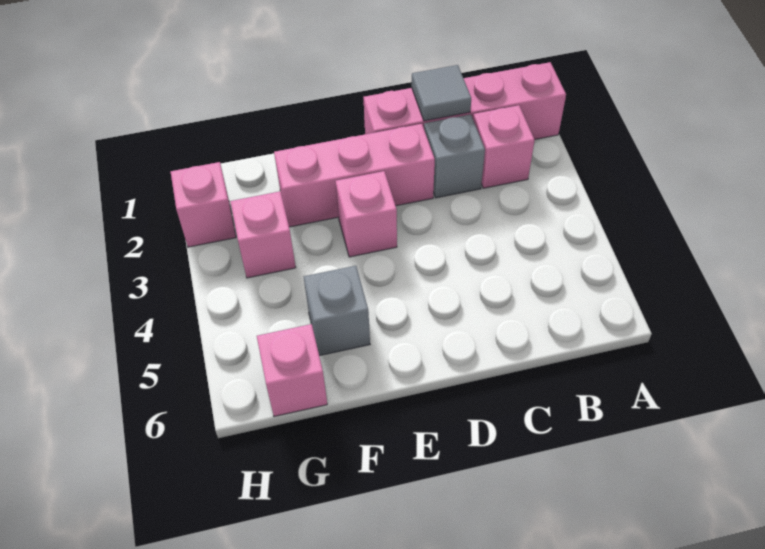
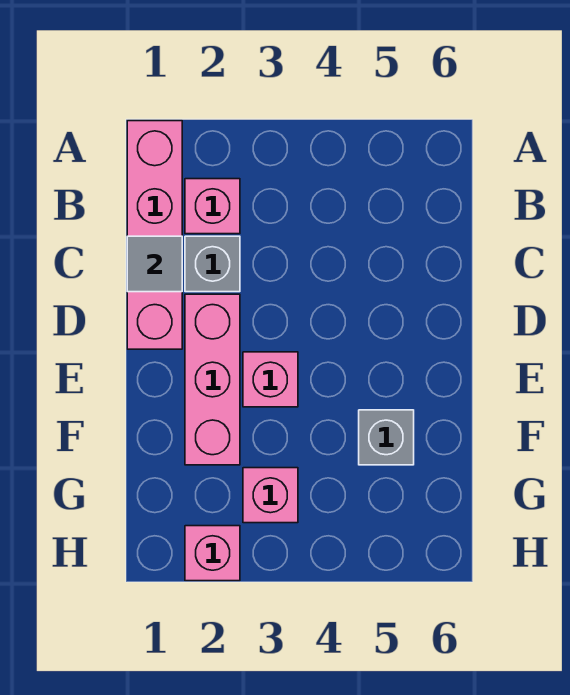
pink 1x1 brick [257,324,327,416] -> none

